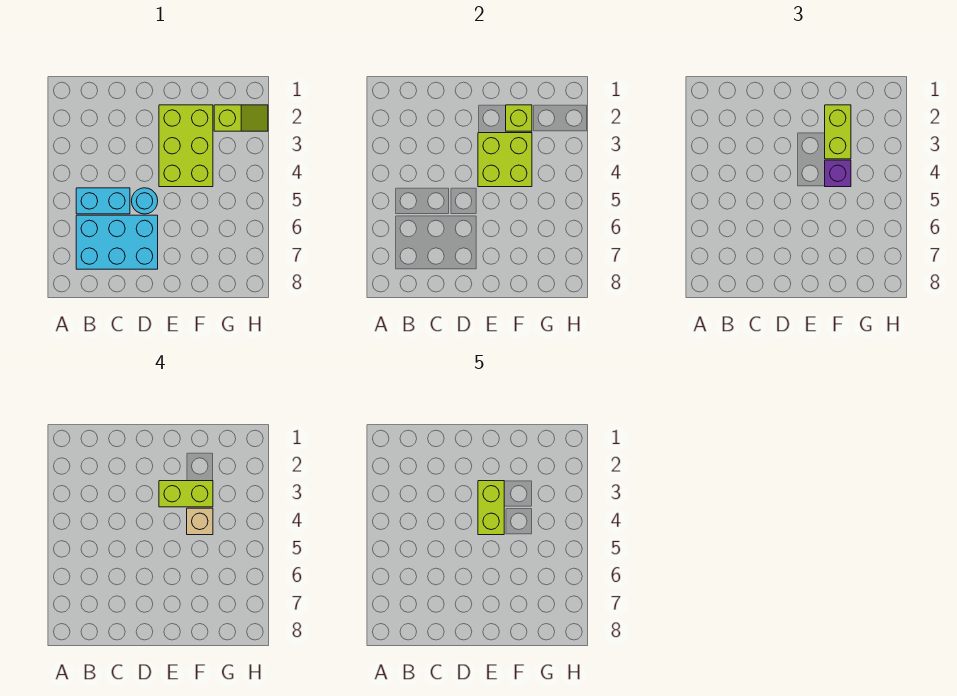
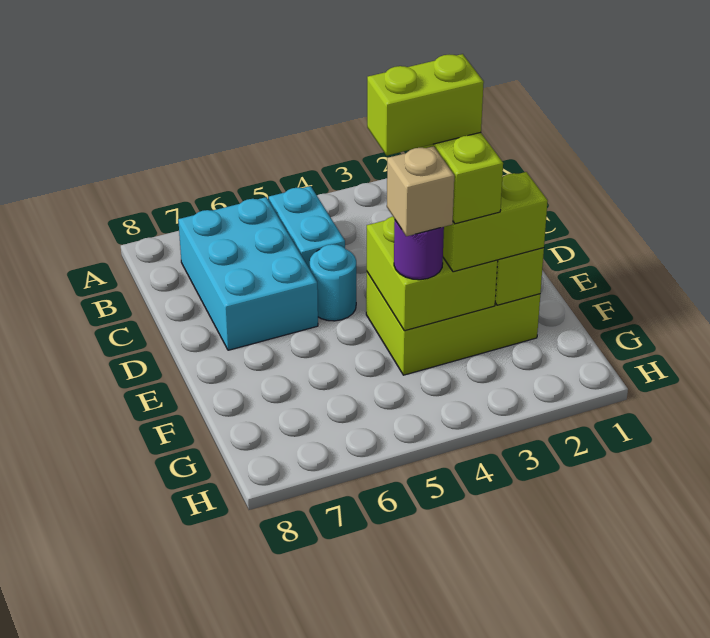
purple 1x1 brick [825,160,851,187] -> purple 1x1 round brick [394,220,444,280]
lime 1x2 slope [214,105,268,131] -> none

